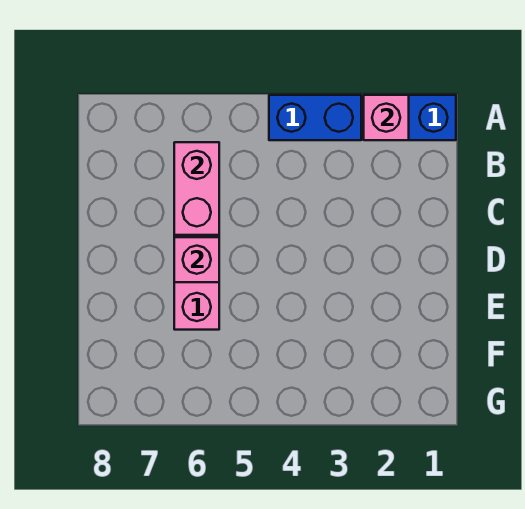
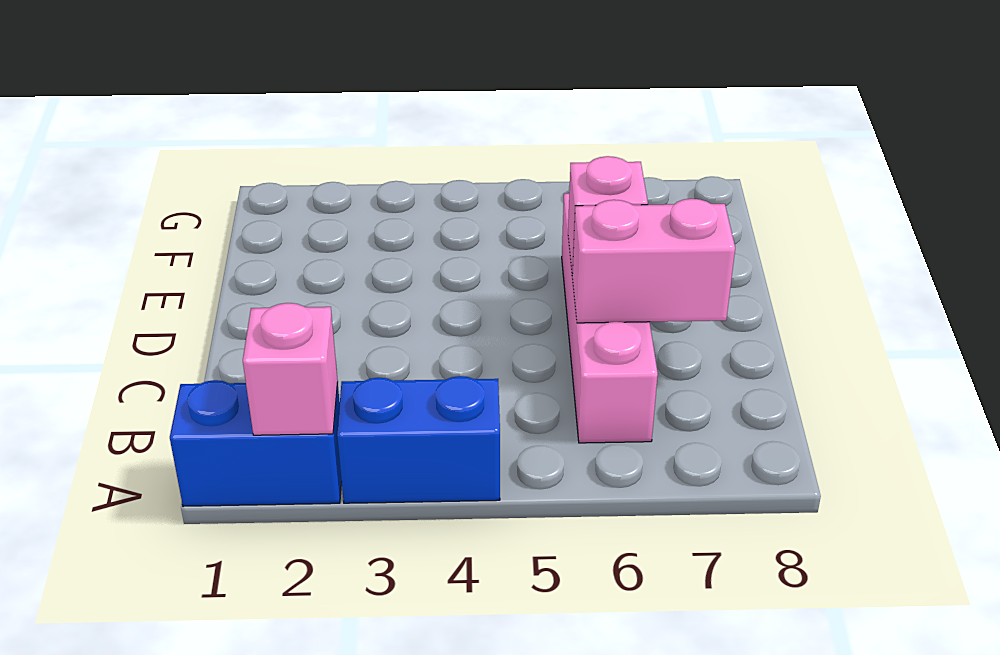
pink 1x2 brick [174,142,219,235] -> pink 1x2 brick turned to [572,199,735,323]

